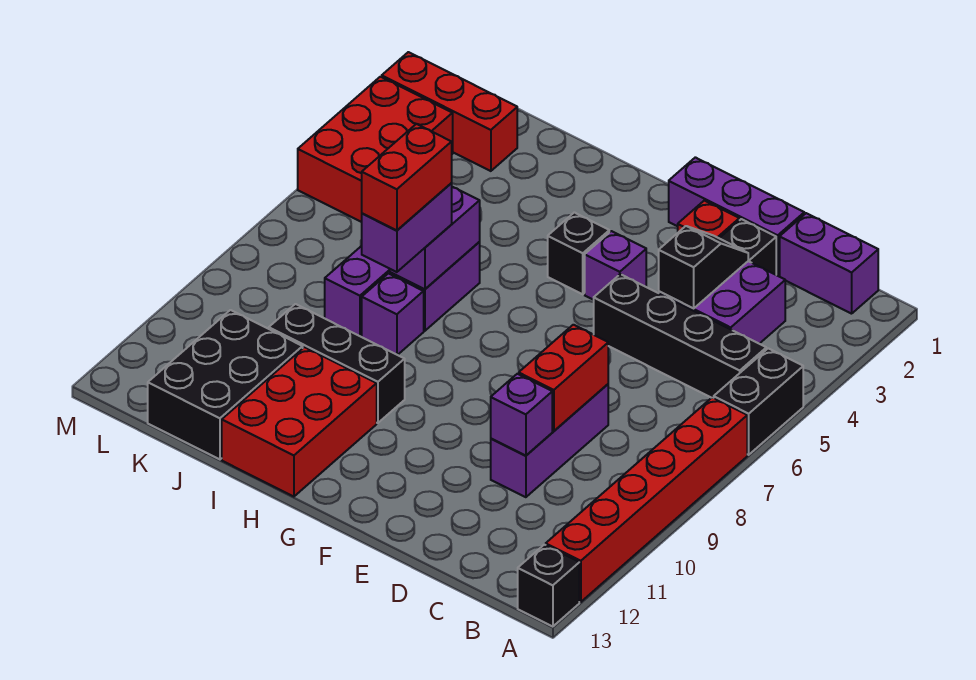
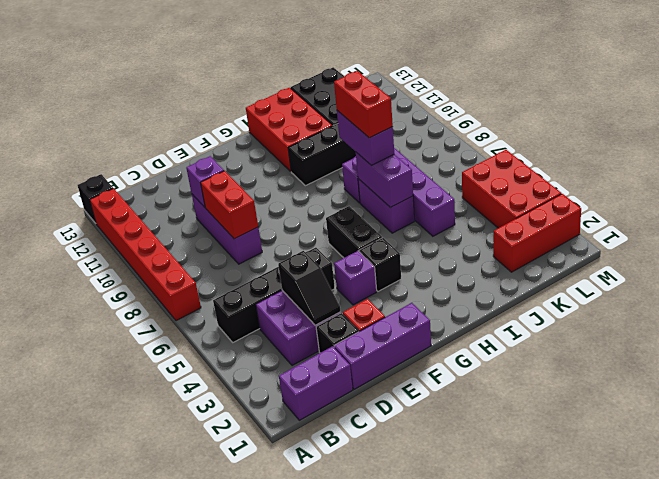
black 1x2 brick [714,348,803,455] -> black 1x2 brick moved to [326,206,382,258]

